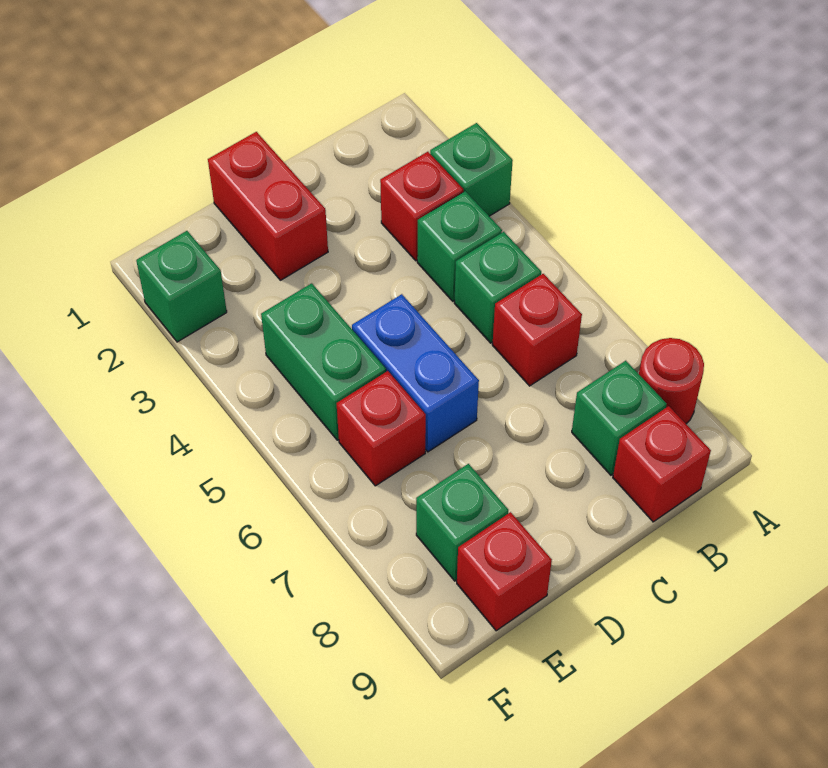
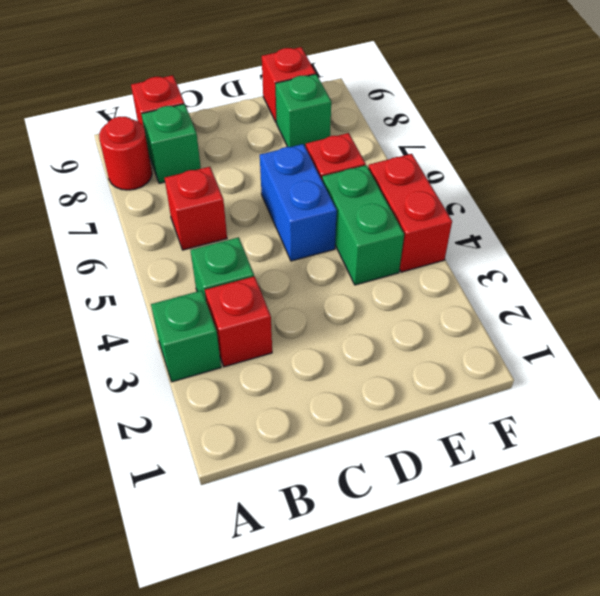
green 1x1 brick [454,232,541,343] -> none
red 1x2 brick [208,132,328,280] -> red 1x2 brick moved to [368,154,452,272]
green 1x1 brick [136,231,227,342] -> none

